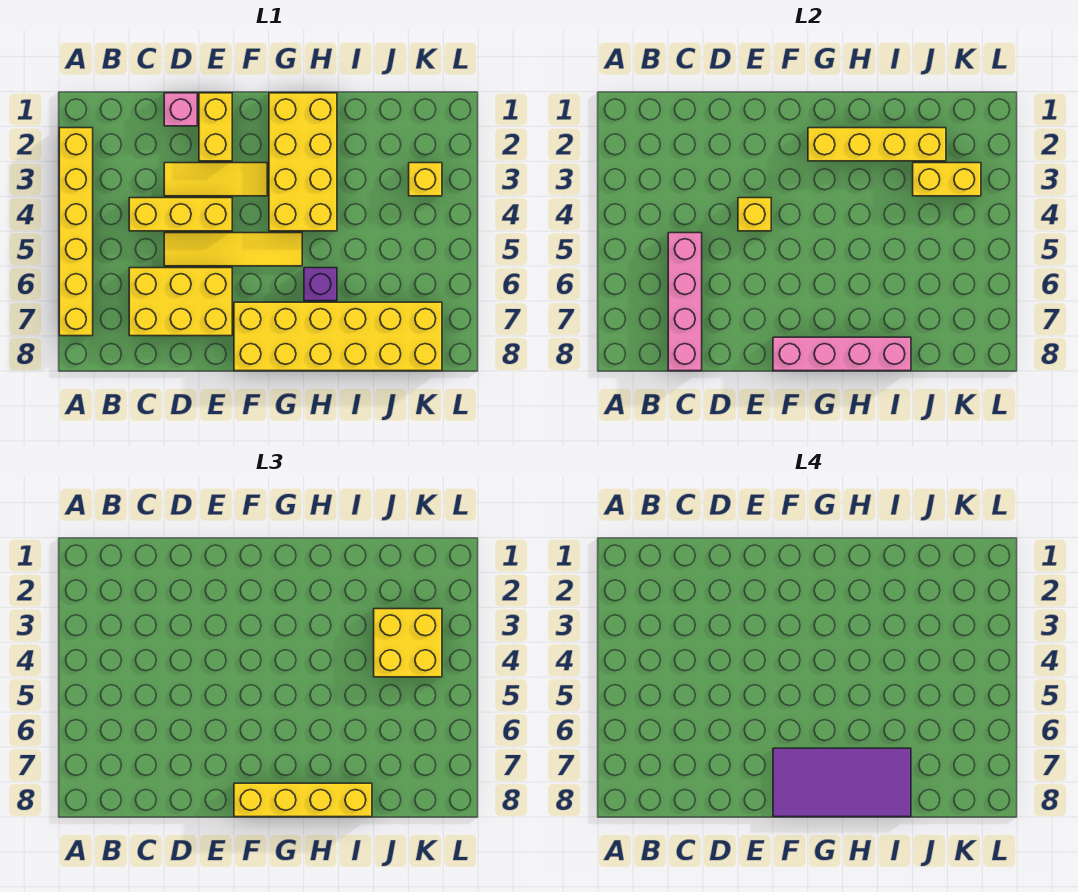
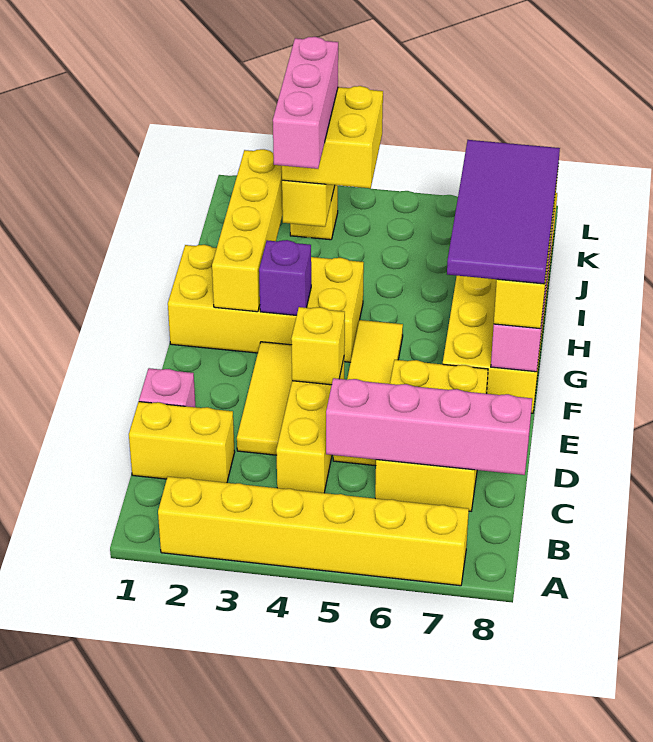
yellow 1x2 brick [199,93,232,161] -> yellow 1x2 brick moved to [129,402,235,483]
purple 1x1 brick [304,268,337,301] -> purple 1x1 brick moved to [259,240,311,315]
none -> pink 1x3 brick [273,37,338,169]

